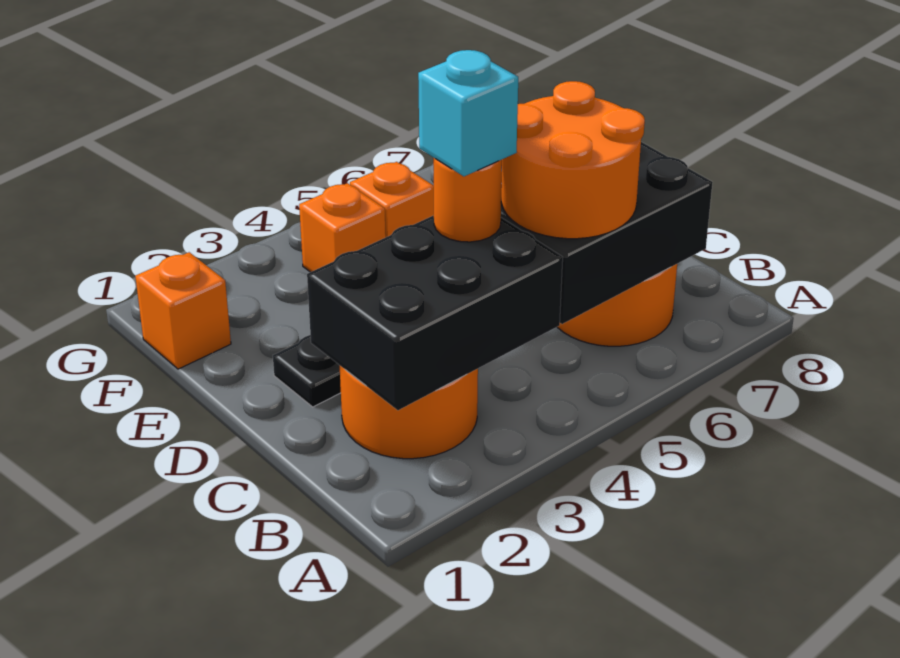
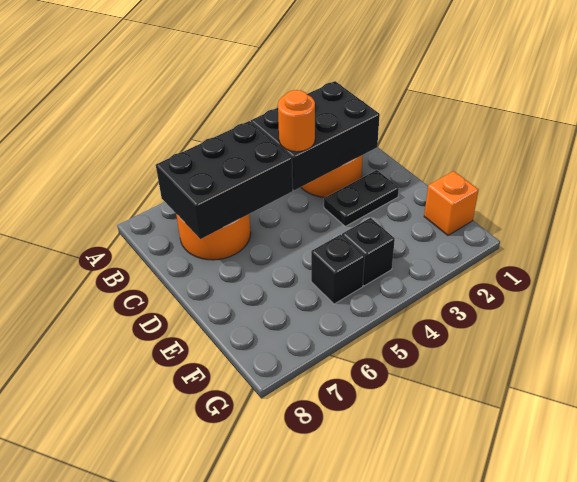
orange 2x2 round brick [501,81,645,239] -> none
cyan 1x1 brick [418,50,518,176] -> none
orange 1x1 brick [299,183,386,272] -> black 1x1 brick [342,218,395,286]
orange 1x1 brick [350,162,434,237] -> black 1x1 brick [311,234,365,304]

